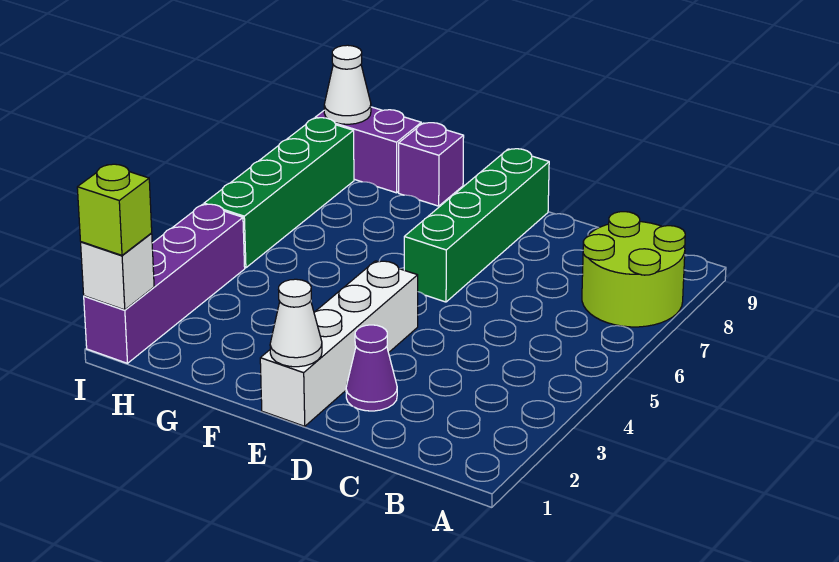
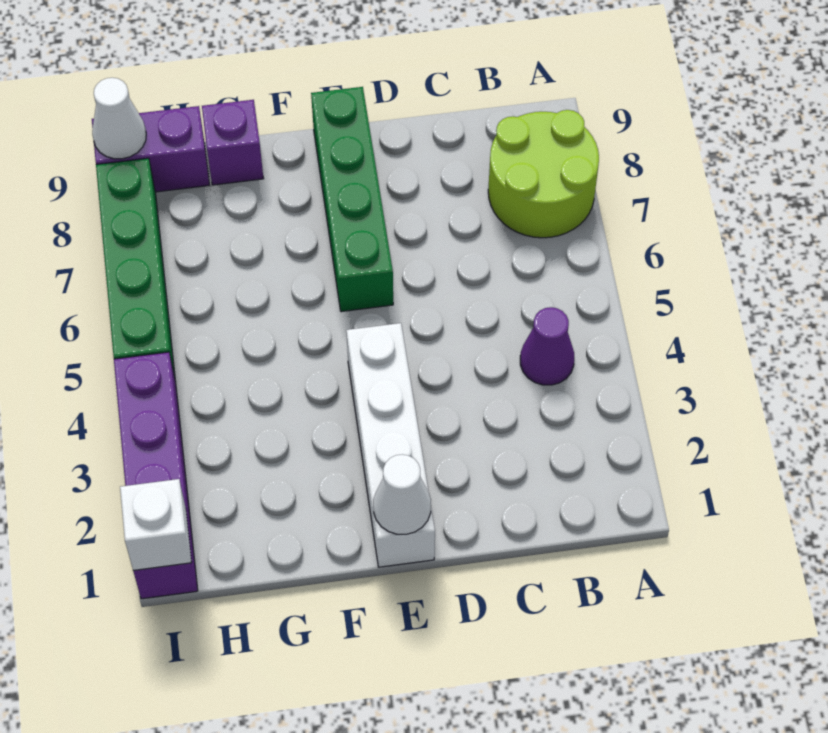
purple 1x1 cone [346,325,397,411] -> purple 1x1 cone moved to [520,307,574,385]
lime 1x1 brick [77,164,152,255] -> none

